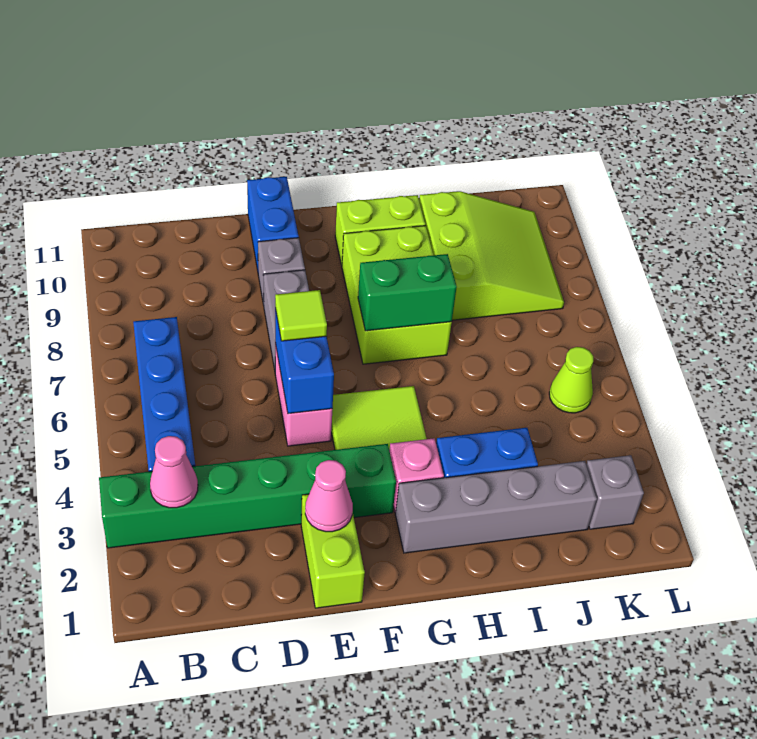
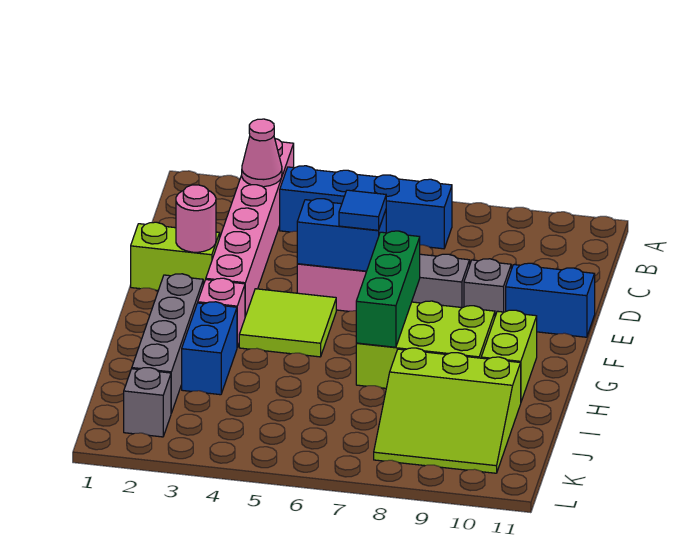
green 1x6 brick [99,444,396,548] -> pink 1x6 brick [206,139,294,316]
pink 1x1 cone [305,460,353,532] -> pink 1x1 round brick [176,185,216,252]
lime 1x1 tile [275,290,327,341] -> blue 1x1 tile [339,190,386,230]
green 1x2 brick [358,254,457,331] -> green 1x3 brick [356,231,420,347]
lime 1x1 cone [549,347,593,413] -> none

